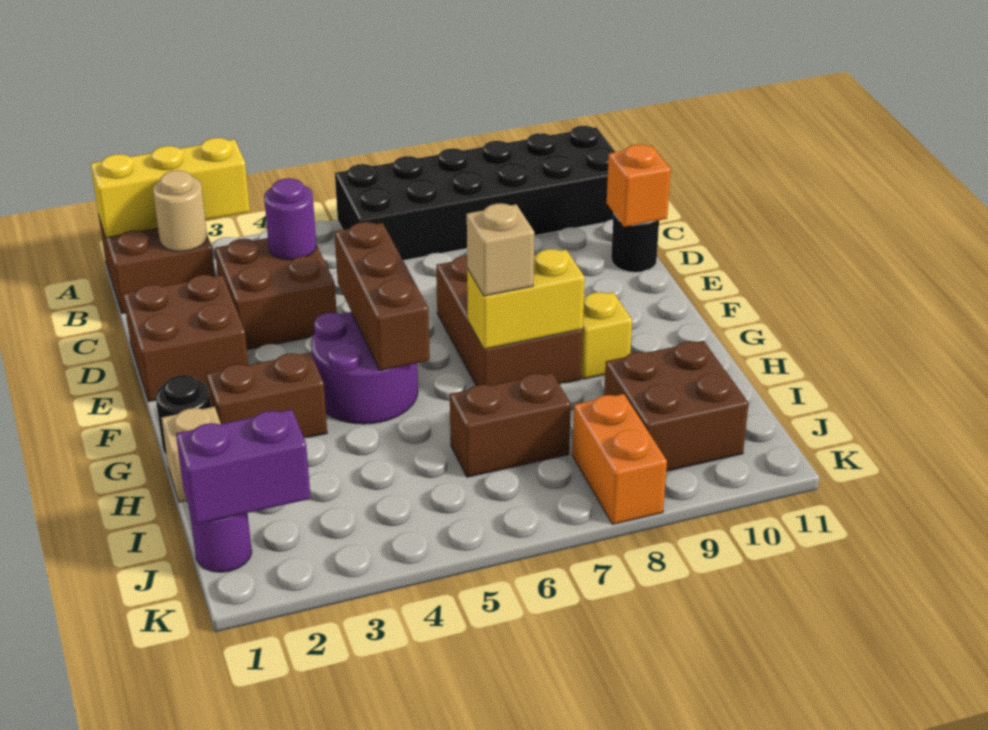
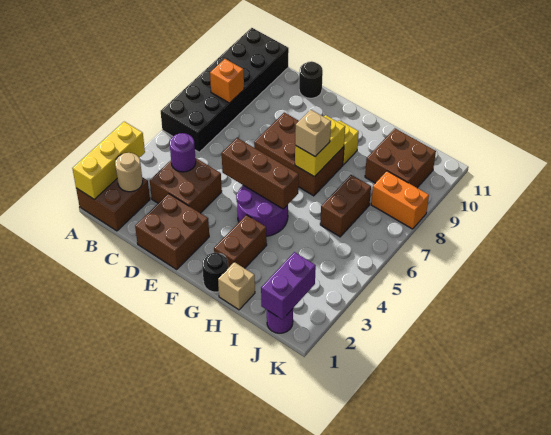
orange 1x1 brick [607,144,671,227] -> orange 1x1 brick moved to [210,59,244,103]

